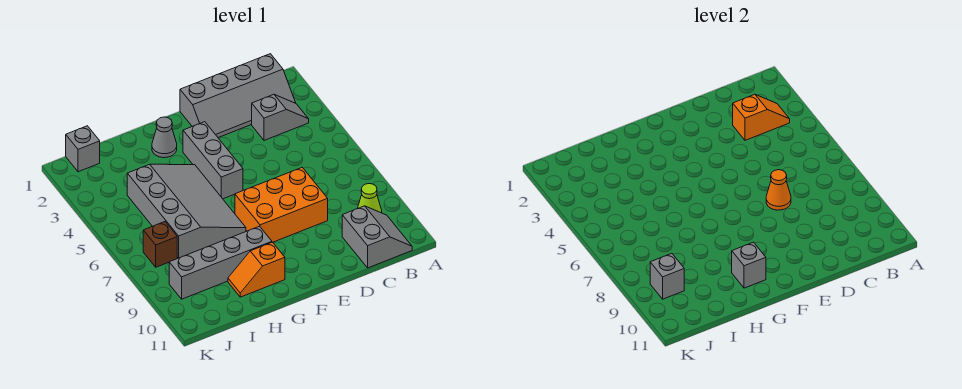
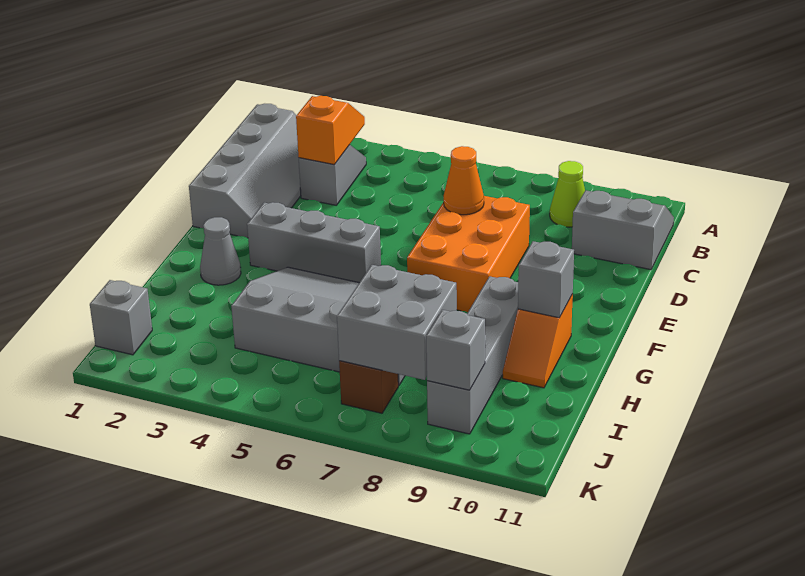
none -> grey 2x2 brick [337,265,457,380]

